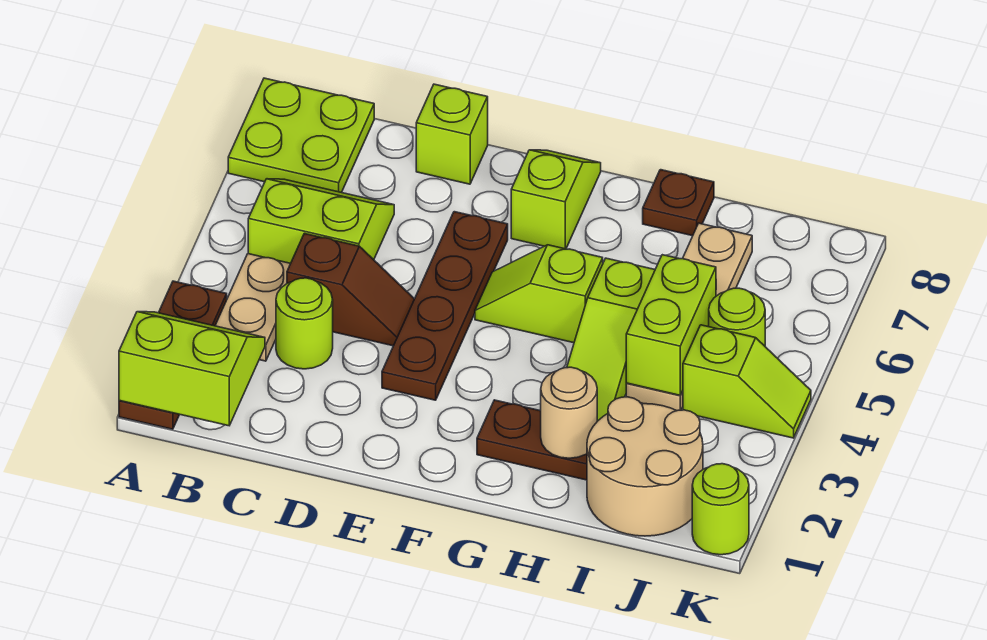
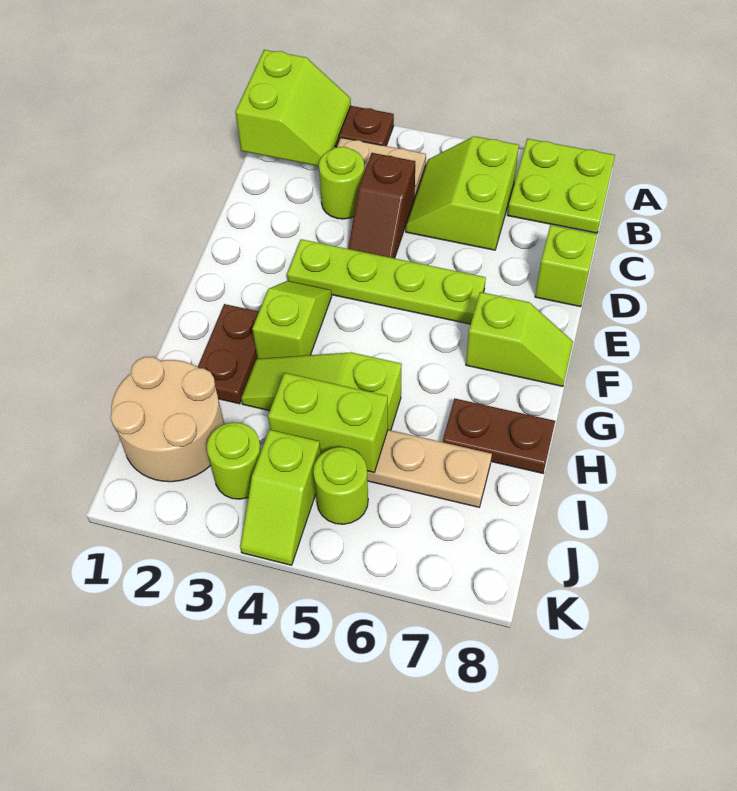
lime 2x2 slope [248,179,394,263] -> lime 2x2 slope turned to [406,136,519,250]
brown 1x4 plate [382,212,508,400] -> lime 1x4 plate [287,239,486,324]
lime 1x2 slope [475,245,603,343] -> lime 1x2 slope moved to [252,281,332,359]
tan 1x1 round brick [541,367,597,458] -> none
brown 1x1 plate [643,170,714,236] -> brown 1x2 plate [443,399,555,473]
lime 1x1 round brick [692,464,749,555] -> lime 1x1 round brick moved to [207,422,261,499]

